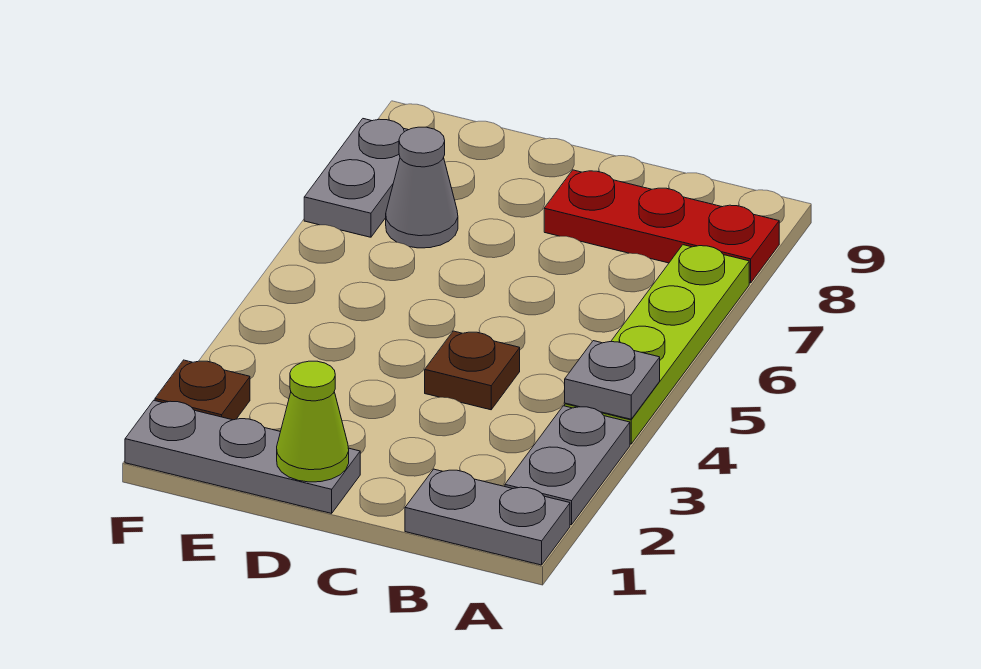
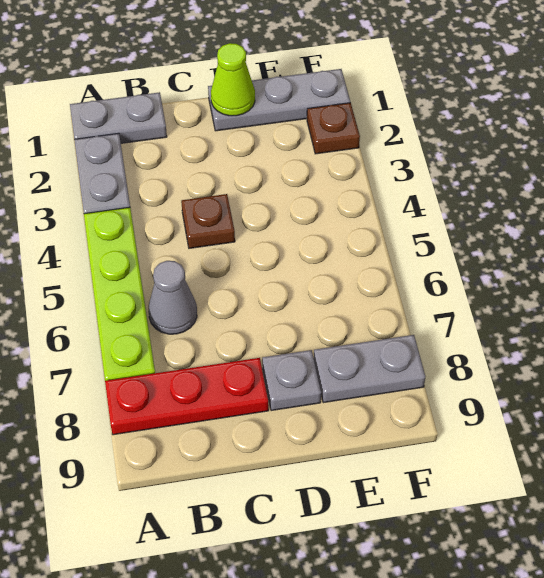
grey 1x1 plate [565,341,660,419] -> grey 1x1 plate moved to [262,350,321,411]
grey 1x1 cone [386,127,458,248] -> grey 1x1 cone moved to [148,261,197,334]
grey 1x2 plate [304,119,408,237] -> grey 1x2 plate turned to [314,335,425,403]

